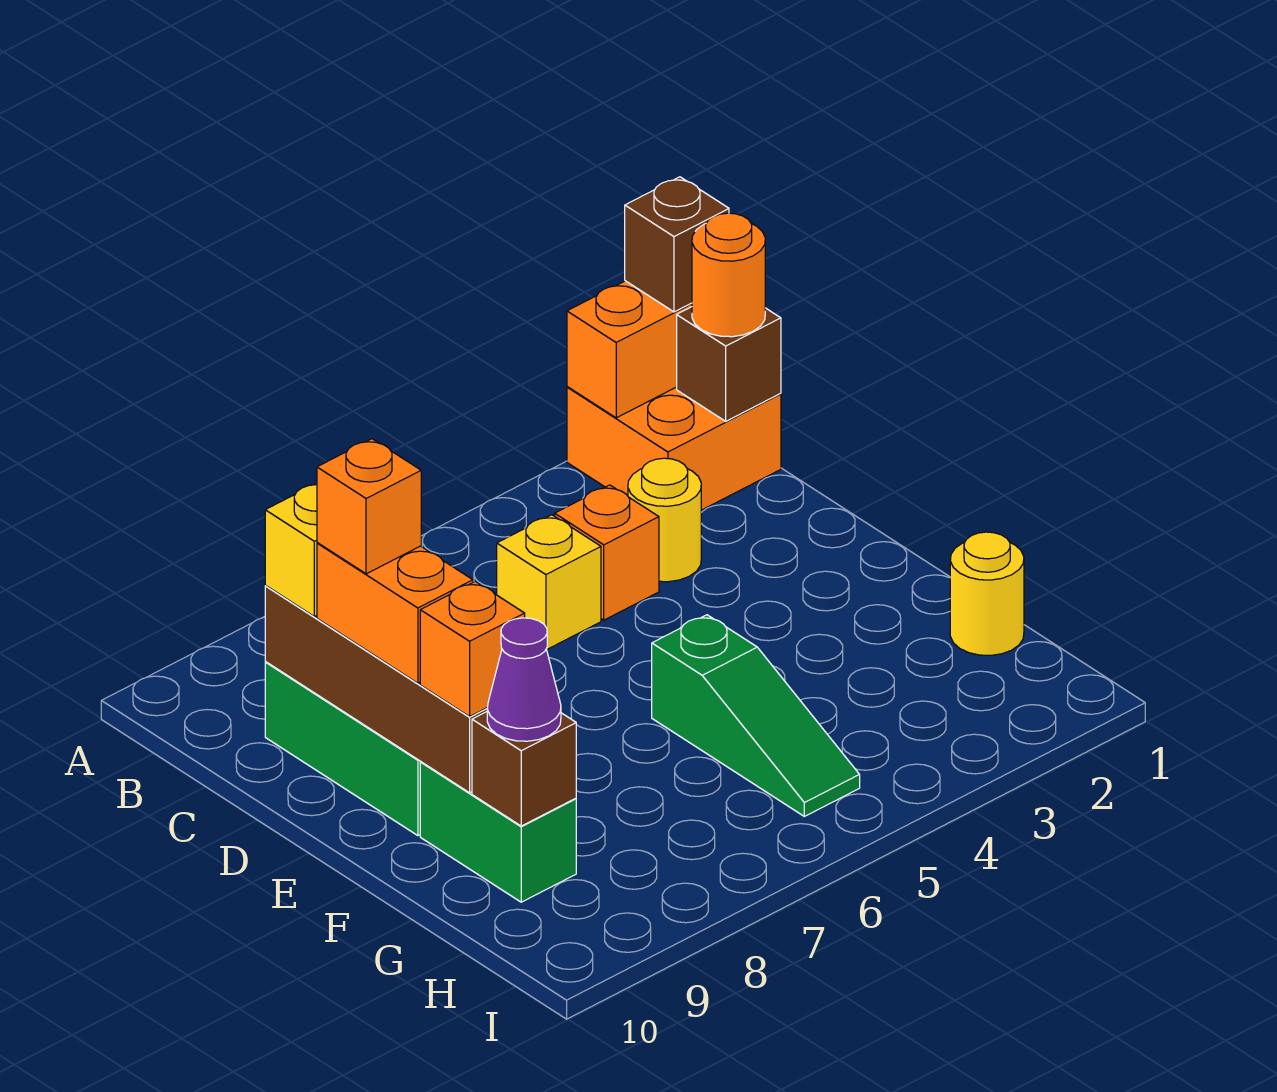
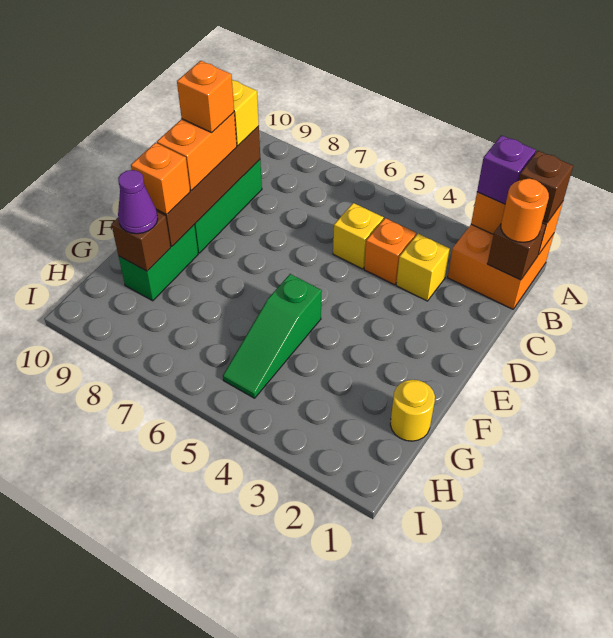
none -> purple 1x1 brick [477,135,536,204]
yellow 1x1 round brick [628,458,701,582] -> yellow 1x1 brick [396,234,450,301]

